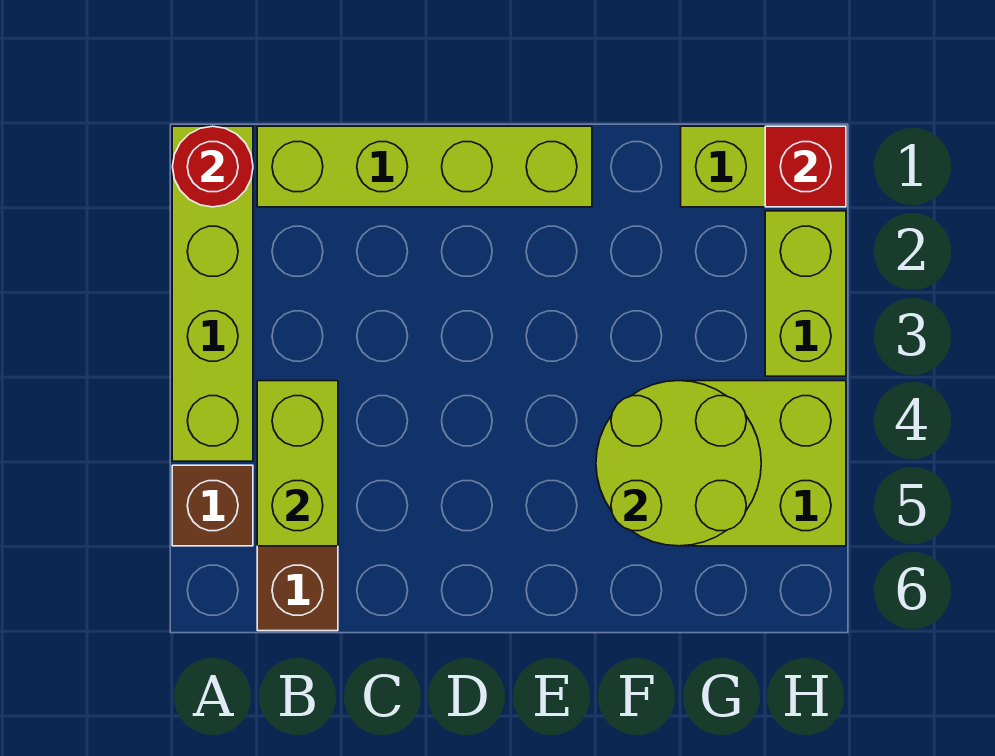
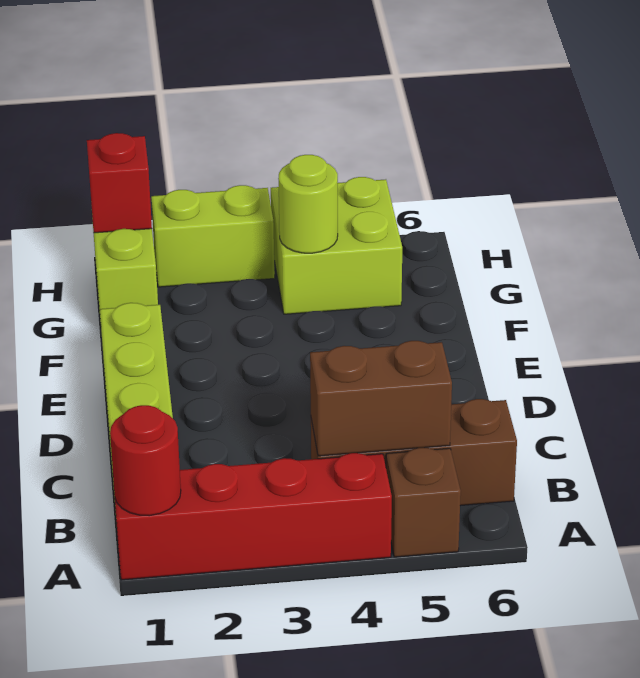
lime 1x4 brick [172,126,253,461] -> red 1x4 brick [113,453,392,580]
lime 1x2 brick [257,381,338,546] -> brown 1x2 brick [310,341,452,456]
lime 2x2 round brick [596,381,761,546] -> lime 1x1 round brick [278,155,338,253]

